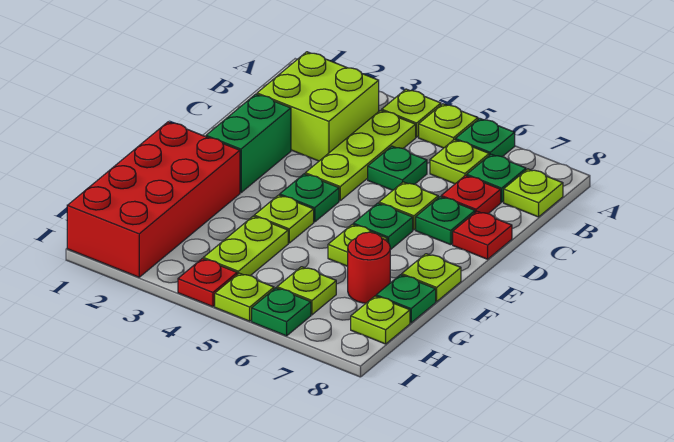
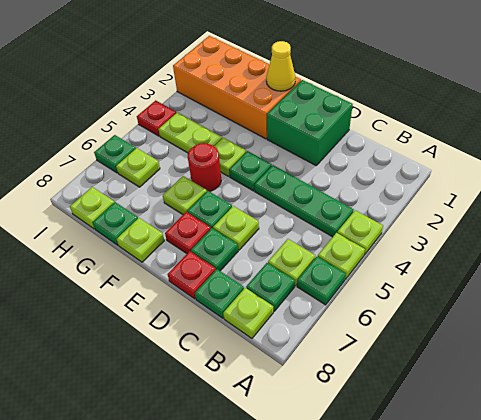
lime 2x2 brick [257,52,379,161] -> none
lime 1x3 plate [305,110,416,201] -> green 1x3 plate [254,165,354,237]
green 1x1 plate [368,146,427,190] -> green 1x1 plate moved to [195,269,244,318]
red 1x1 plate [441,175,501,214] -> red 1x1 plate moved to [165,212,211,254]
green 1x2 brick [206,94,291,193] -> green 2x2 brick [267,80,353,165]
red 2x4 brick [67,122,240,277] -> orange 2x4 brick [173,36,301,139]
none -> yellow 1x1 cone [266,41,295,91]
red 1x1 round brick [348,232,390,303] -> red 1x1 round brick moved to [188,143,221,191]
lime 1x1 plate [215,273,274,321] -> none

